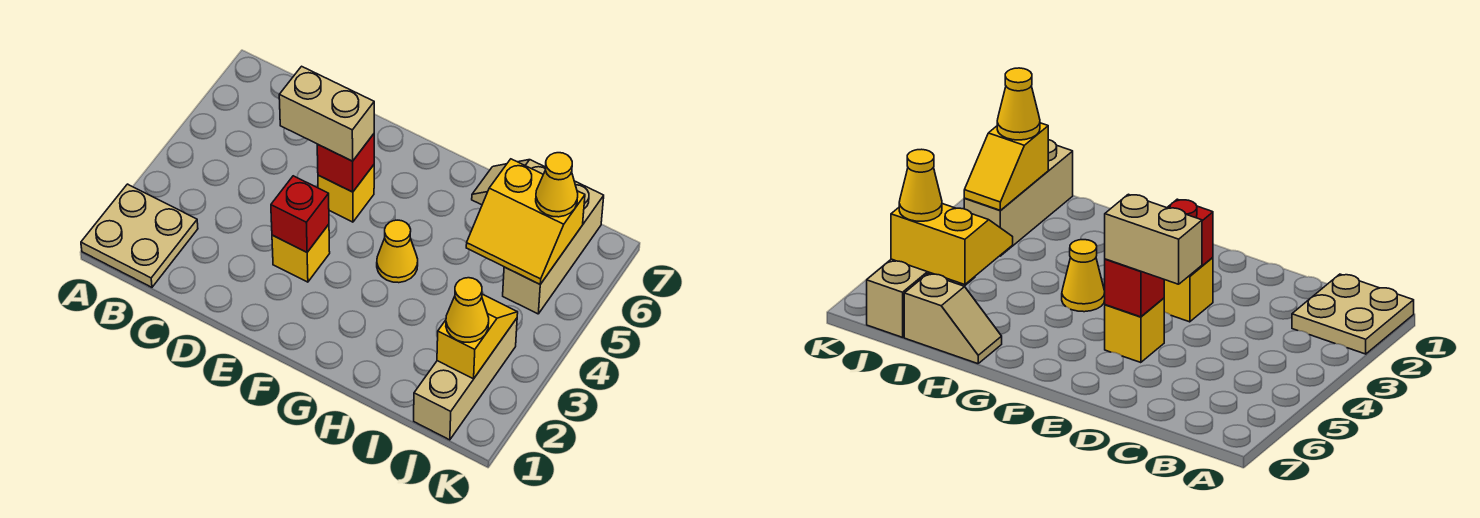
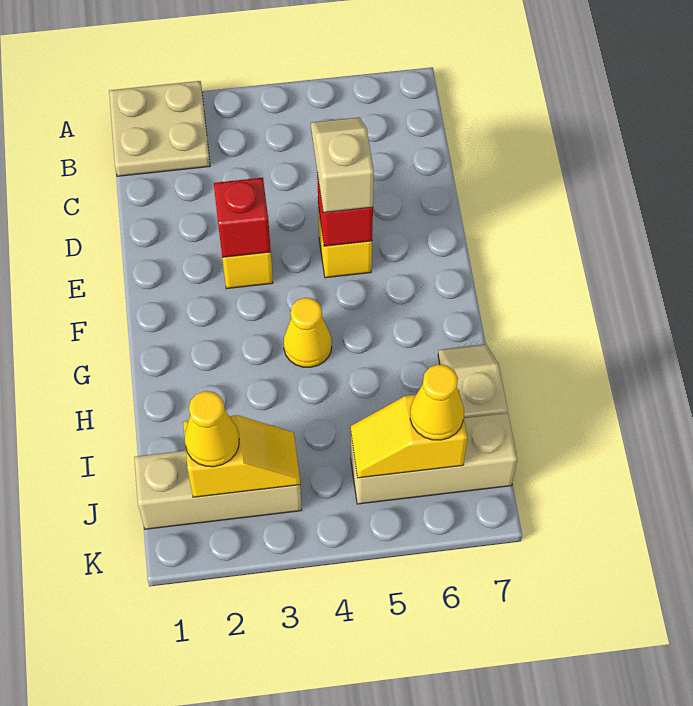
tan 1x2 brick [279,66,374,161] -> tan 1x2 slope [311,117,374,213]
yellow 2x2 slope [466,159,585,284] -> yellow 1x2 slope [351,390,467,478]

